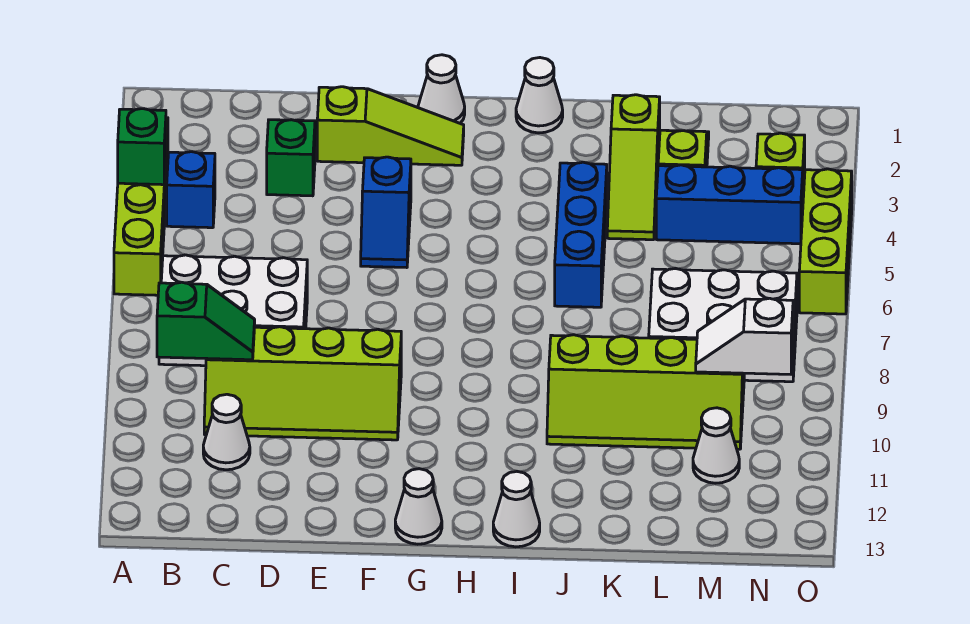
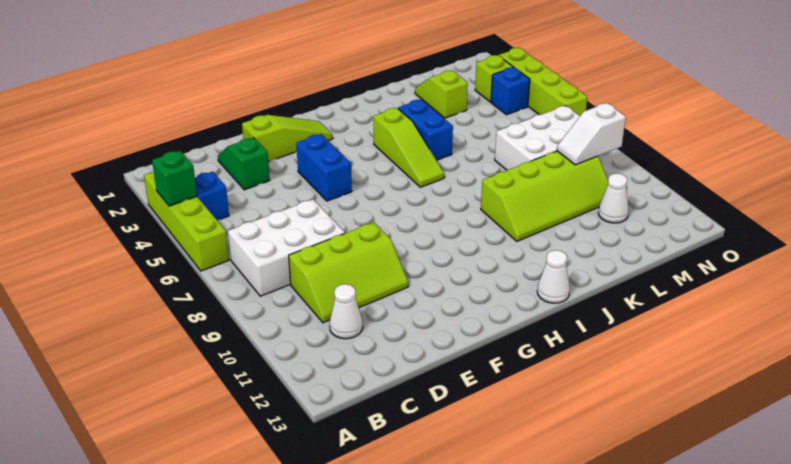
green 1x2 slope [157,282,255,360] -> none
lime 2x4 slope [204,327,401,440] -> lime 2x3 slope [289,222,408,323]
blue 1x2 slope [361,157,411,268] -> blue 1x2 brick [296,134,352,201]
white 1x1 cone [418,55,465,123] -> none
white 1x1 cone [395,469,442,544] -> none
white 1x1 cone [516,58,563,133] -> none
blue 1x3 brick [555,162,607,307] -> blue 1x2 brick [398,99,453,160]
lime 1x3 slope [607,95,660,240] -> lime 1x3 slope moved to [373,108,444,187]
blue 1x3 brick [656,165,803,244] -> blue 1x1 brick [491,67,530,115]
lime 1x3 brick [799,169,852,314] -> lime 1x4 brick [499,48,587,116]

